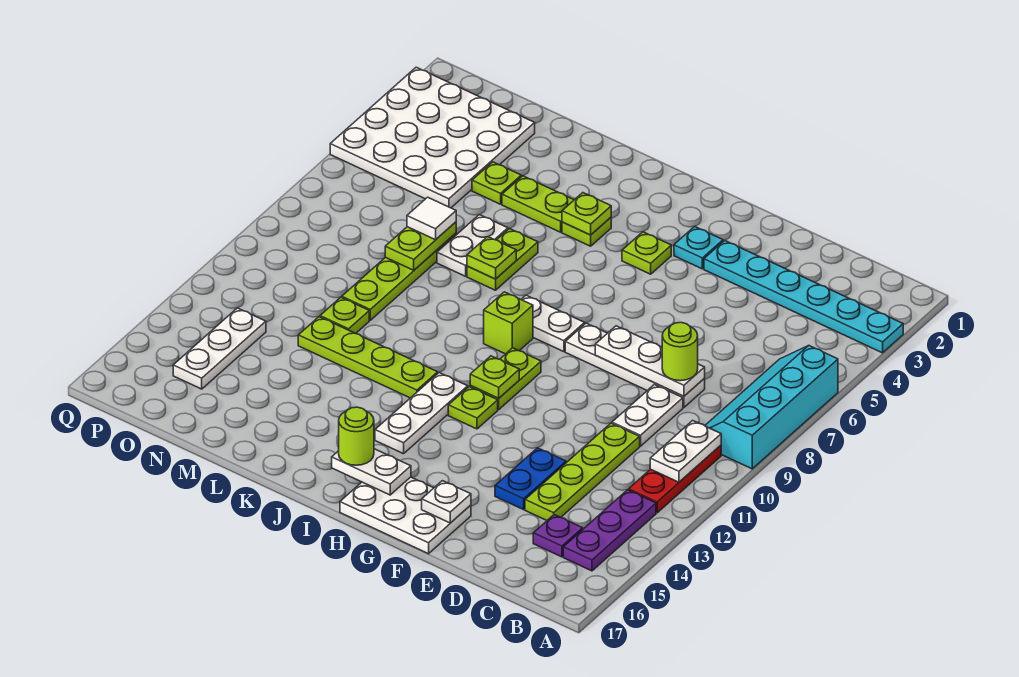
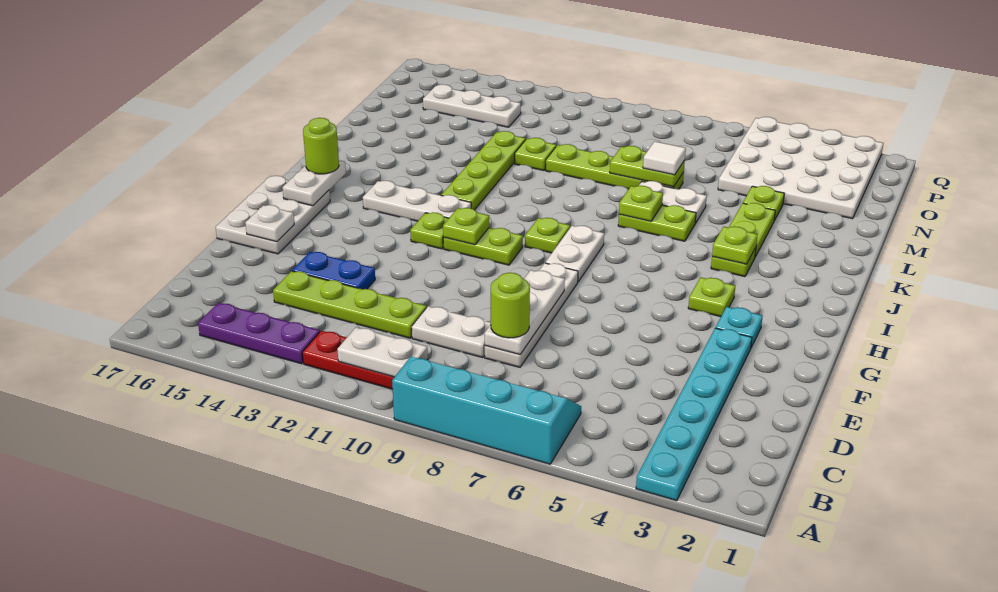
purple 1x1 plate [533,515,583,557] -> none
lime 1x1 brick [484,292,533,354] -> lime 1x1 plate [525,218,570,253]

